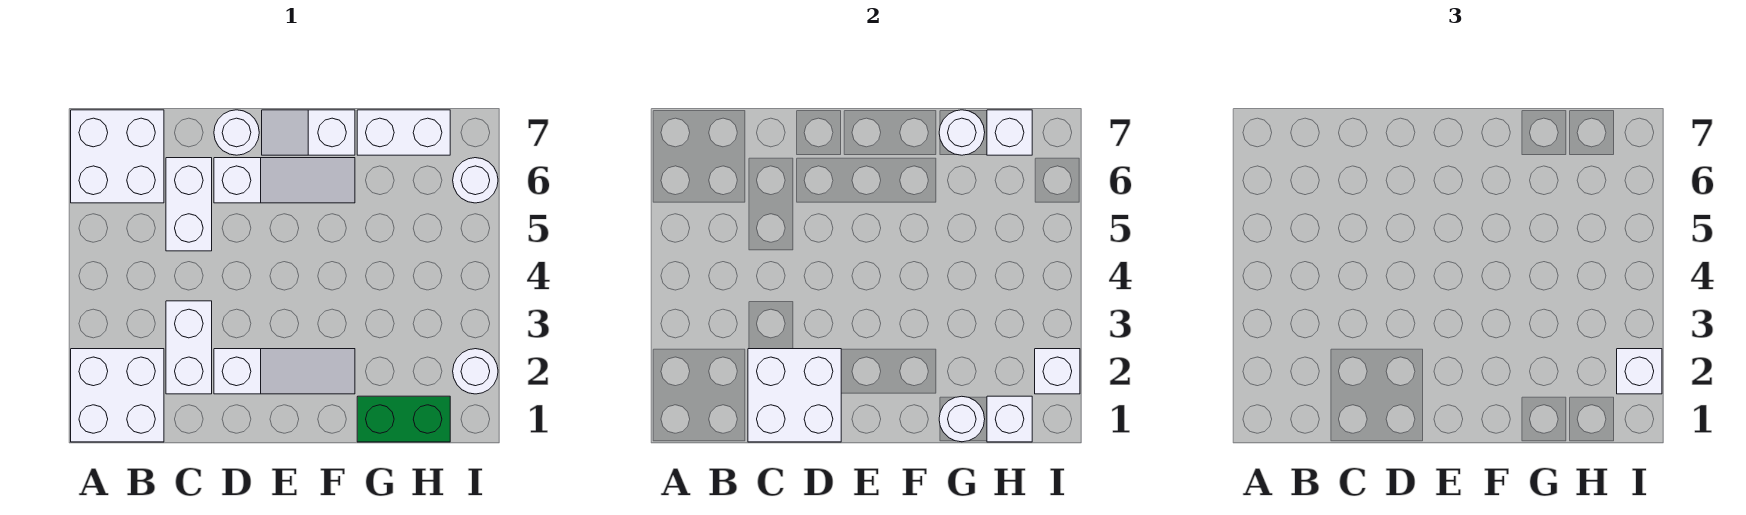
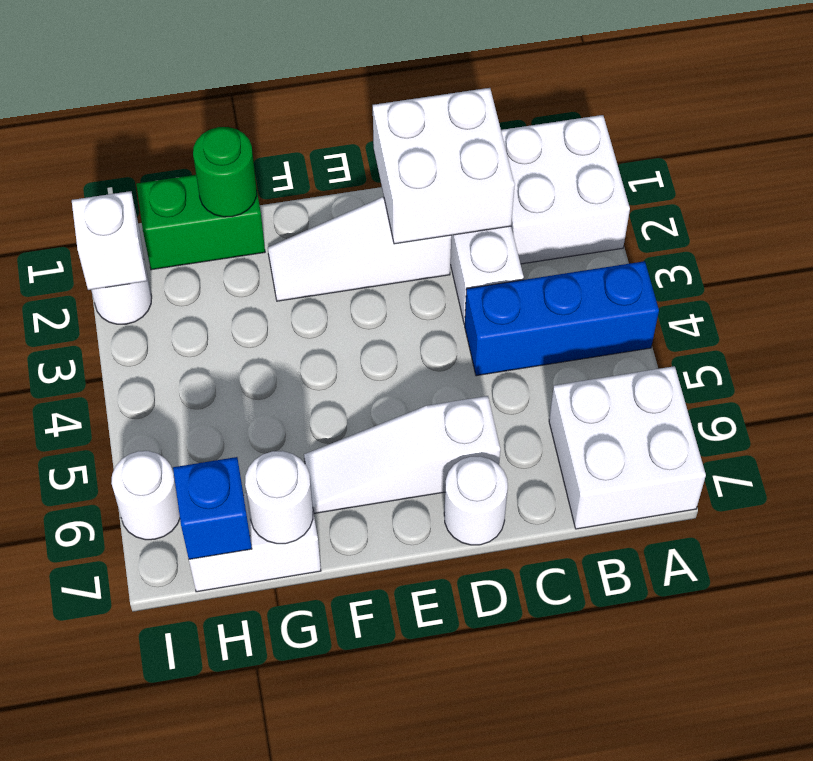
none -> blue 1x3 brick [465,261,659,376]
white 1x2 brick [166,158,212,251] -> none
white 1x2 slope [262,110,355,155] -> none
white 1x1 round brick [939,396,985,442] -> green 1x1 round brick [193,127,257,217]
white 1x1 brick [987,396,1032,442] -> none
white 1x1 brick [987,110,1032,155] -> blue 1x1 brick [173,457,252,559]
white 1x1 brick [1617,349,1662,394] -> none

